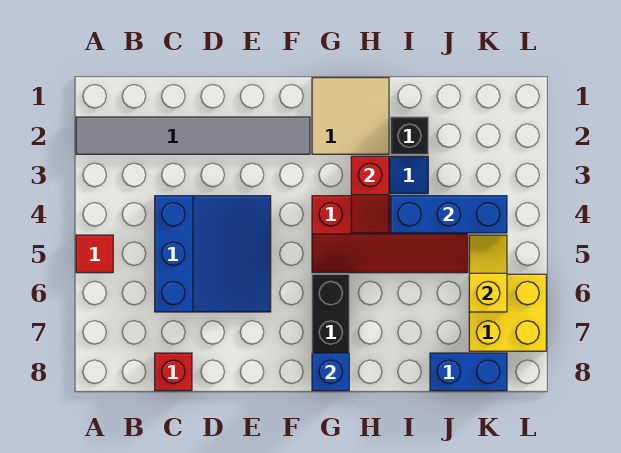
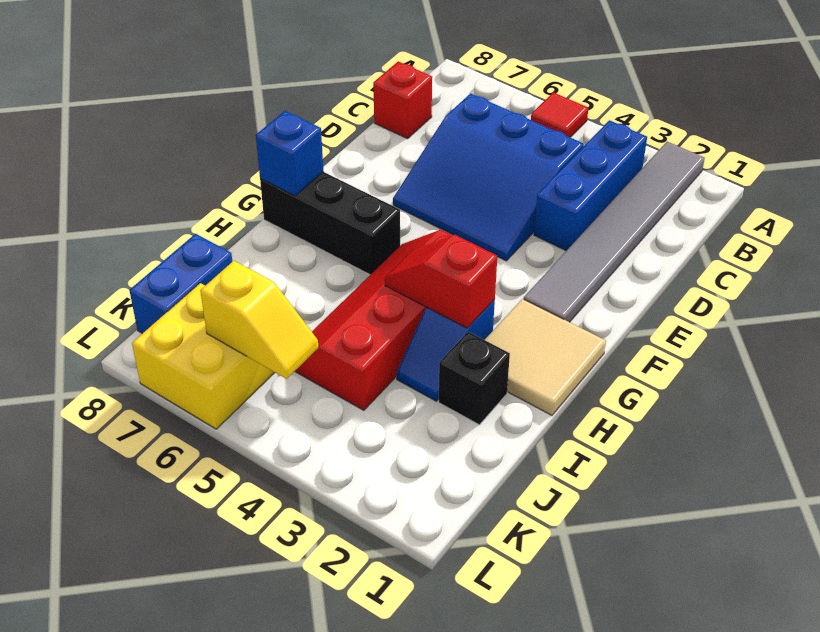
blue 1x3 brick [391,196,507,233] -> blue 1x3 brick moved to [534,120,647,251]

